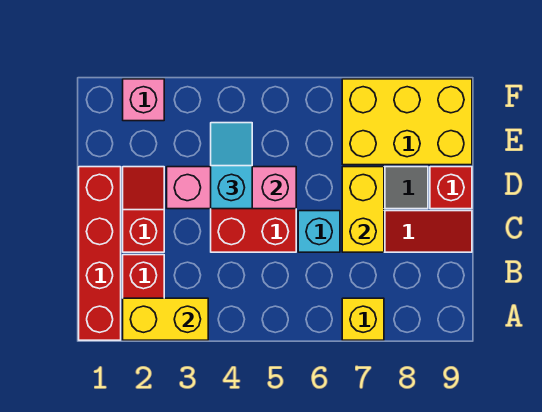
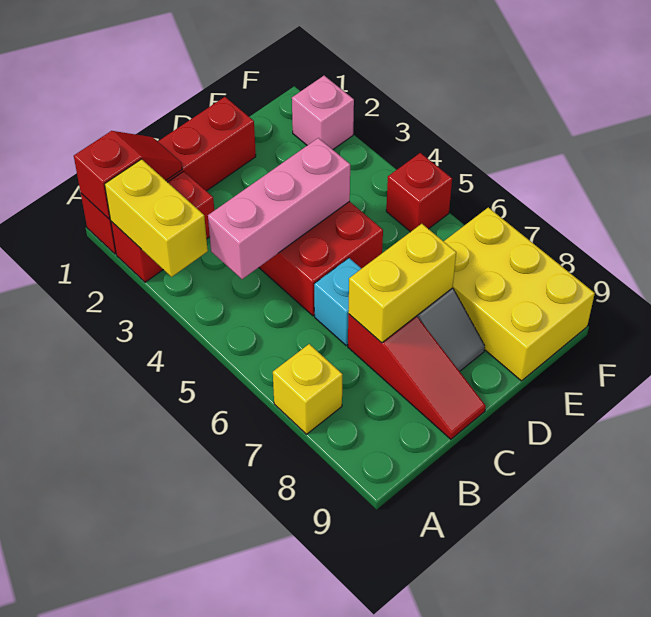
red 1x2 slope [123,167,164,252] -> red 1x2 slope moved to [74,131,182,219]
pink 1x3 brick [167,167,296,209] -> pink 1x3 brick turned to [208,138,350,279]
cyan 1x2 slope [211,123,252,209] -> none
red 1x1 brick [430,167,472,209] -> red 1x1 brick moved to [386,153,452,232]

